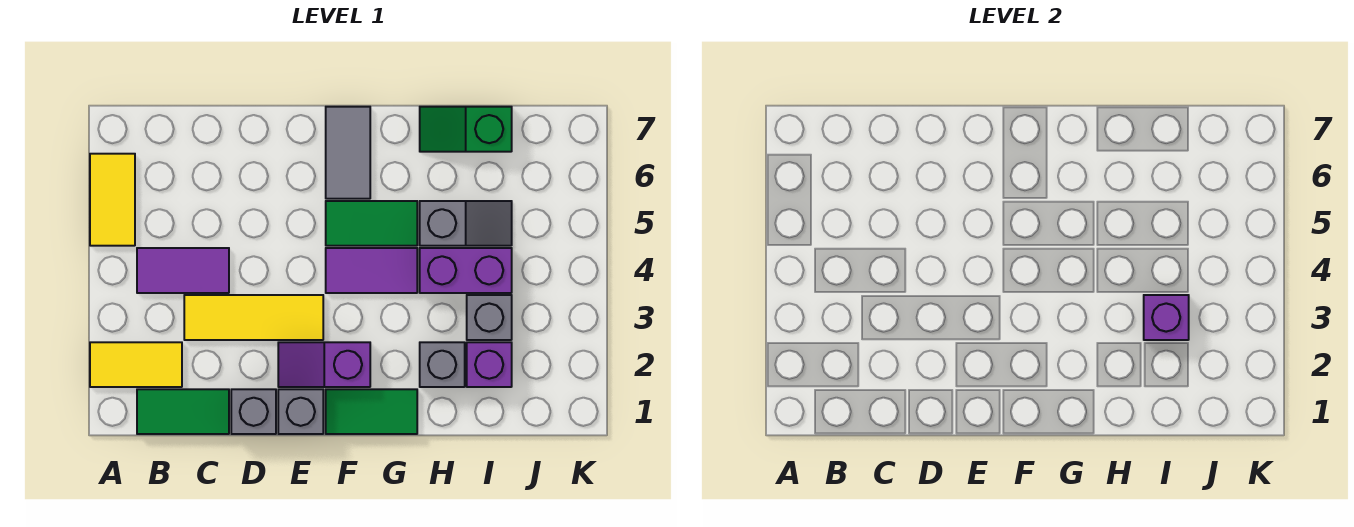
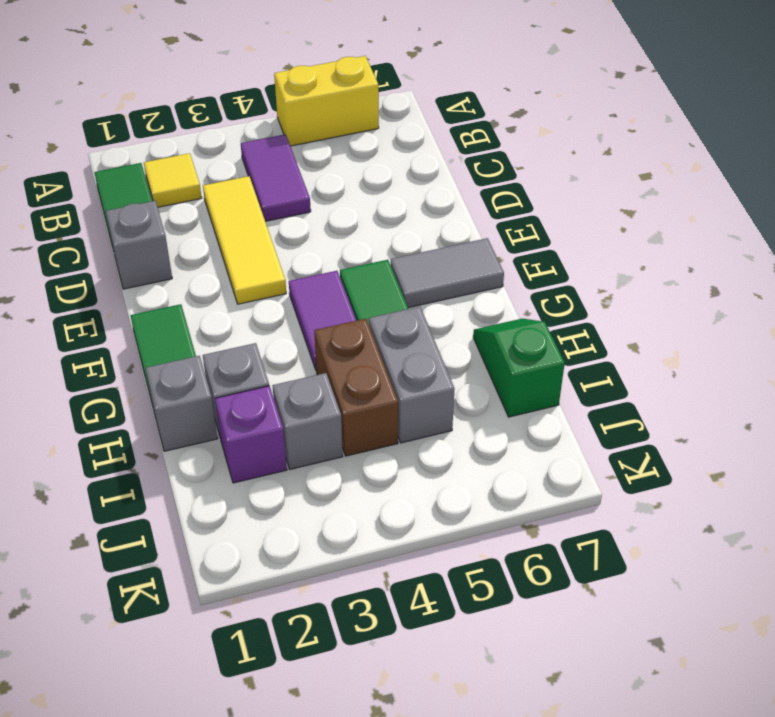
yellow 1x2 tile [90,342,182,387] -> yellow 1x1 tile [144,153,202,207]
yellow 1x2 tile [90,154,135,246] -> yellow 1x2 brick [274,56,379,146]
grey 1x1 brick [278,389,323,434] -> grey 1x1 brick moved to [146,356,218,451]
purple 1x2 slope [278,342,370,387] -> none
purple 1x2 brick [420,248,512,293] -> brown 1x2 brick [314,319,398,456]
grey 1x2 slope [420,201,512,246] -> grey 1x2 brick [369,307,455,443]
purple 1x1 brick [1144,295,1189,340] -> none

